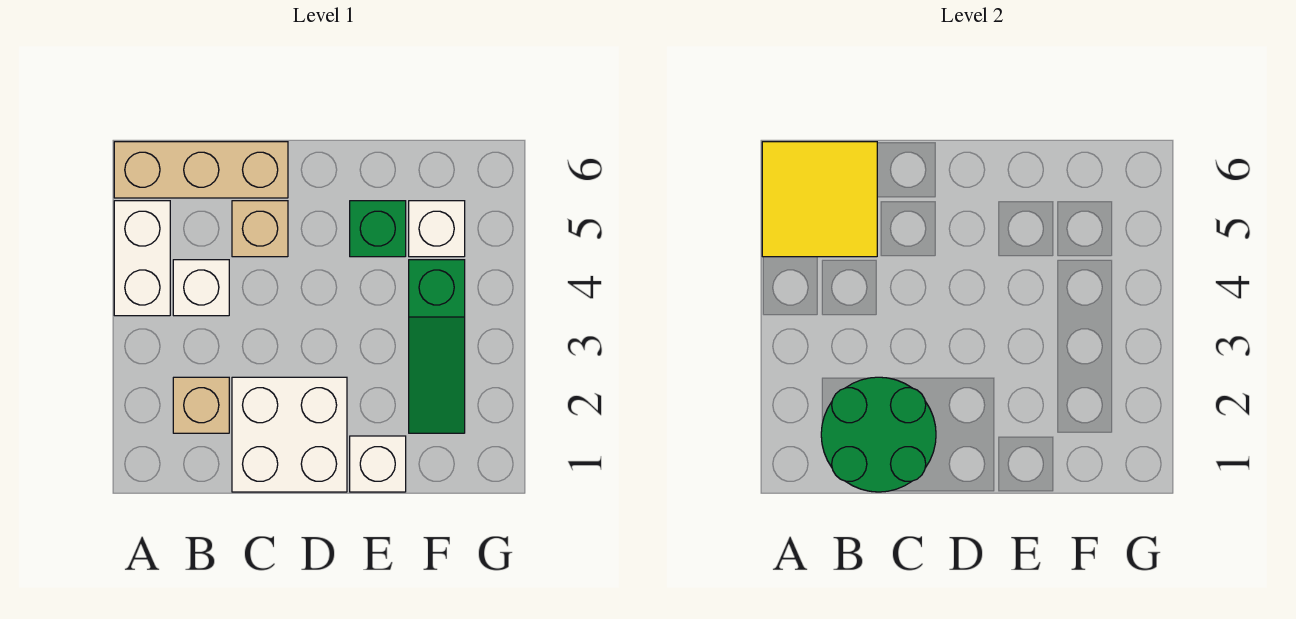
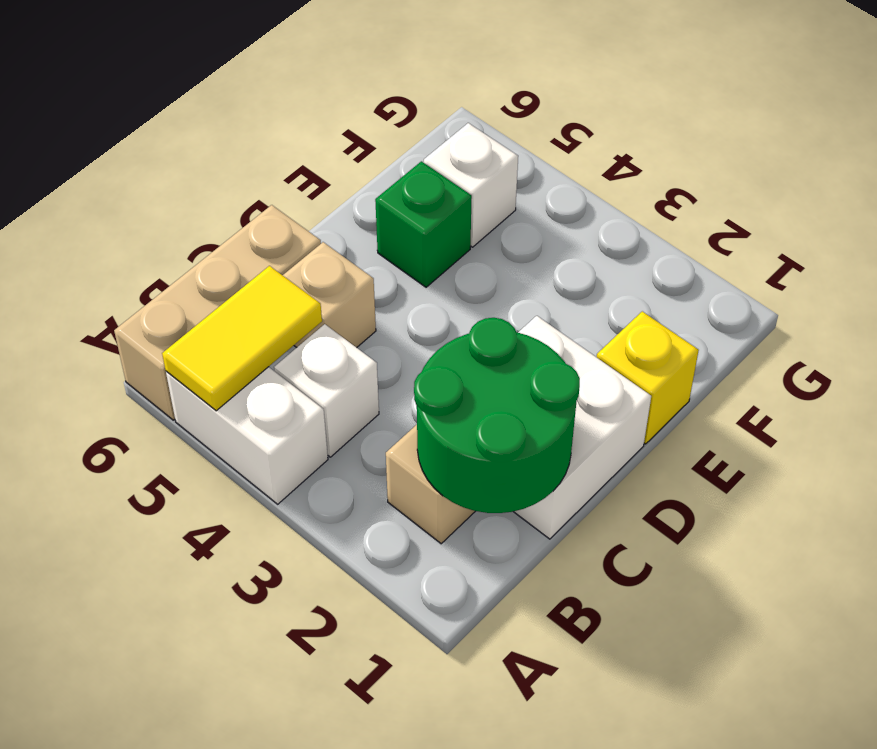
yellow 2x2 tile [762,142,877,257] -> yellow 1x2 tile [162,266,322,411]
white 1x1 brick [350,436,406,492] -> yellow 1x1 brick [597,311,699,444]
green 1x3 slope [409,260,465,433] -> none

